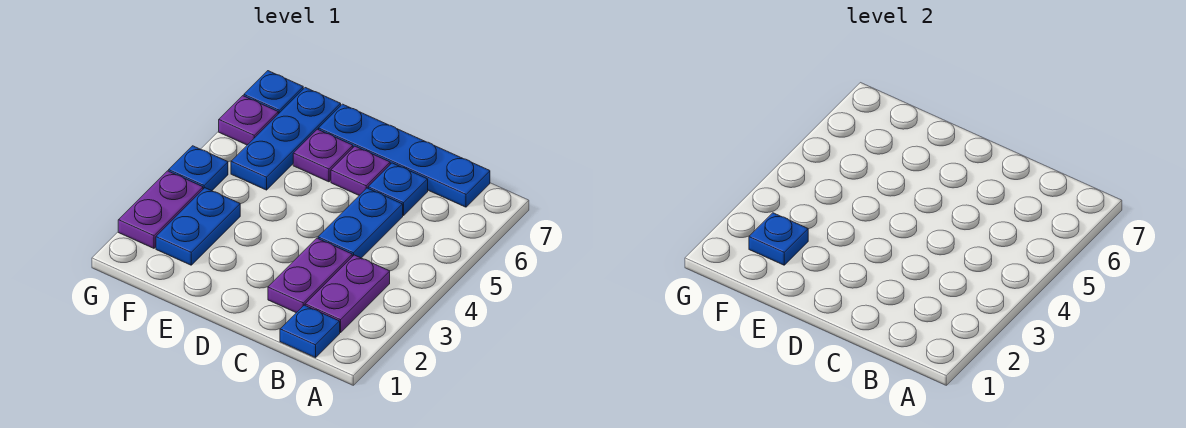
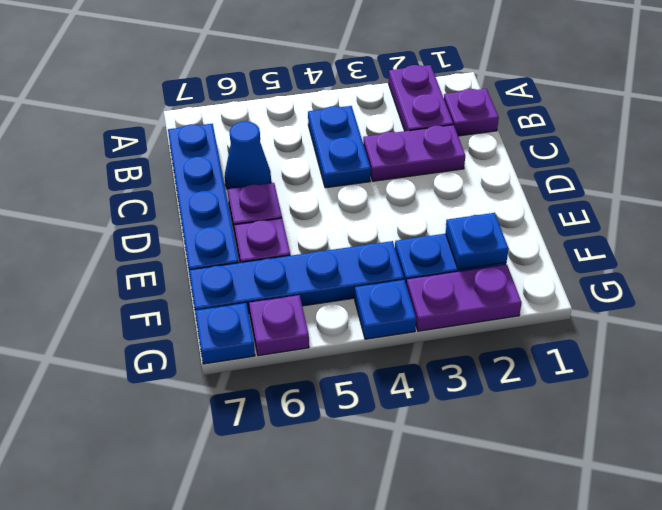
blue 1x1 plate [280,305,340,358] -> purple 1x1 plate [444,89,499,136]
purple 1x2 plate [305,255,390,333] -> purple 1x2 plate turned to [389,65,453,131]
blue 1x2 plate [318,188,403,258] -> blue 1x2 plate turned to [308,106,371,188]
blue 1x1 plate [368,163,428,215] -> blue 1x1 cone [225,121,271,189]
blue 1x3 plate [231,88,341,190] -> blue 1x4 plate [189,241,404,314]

